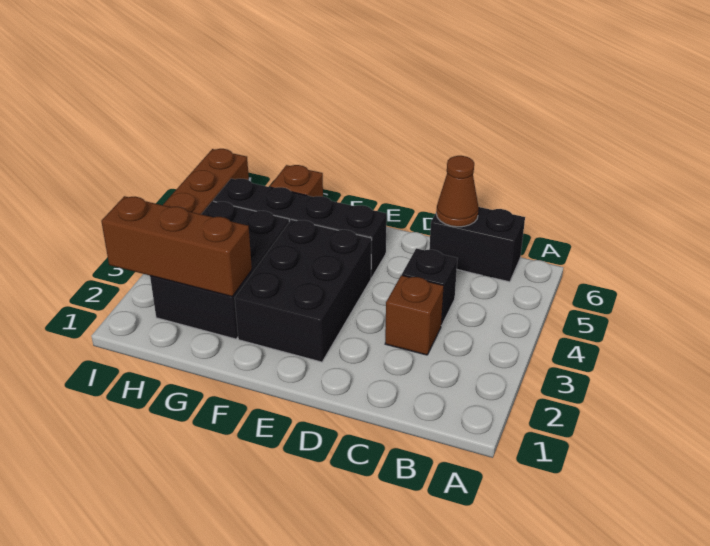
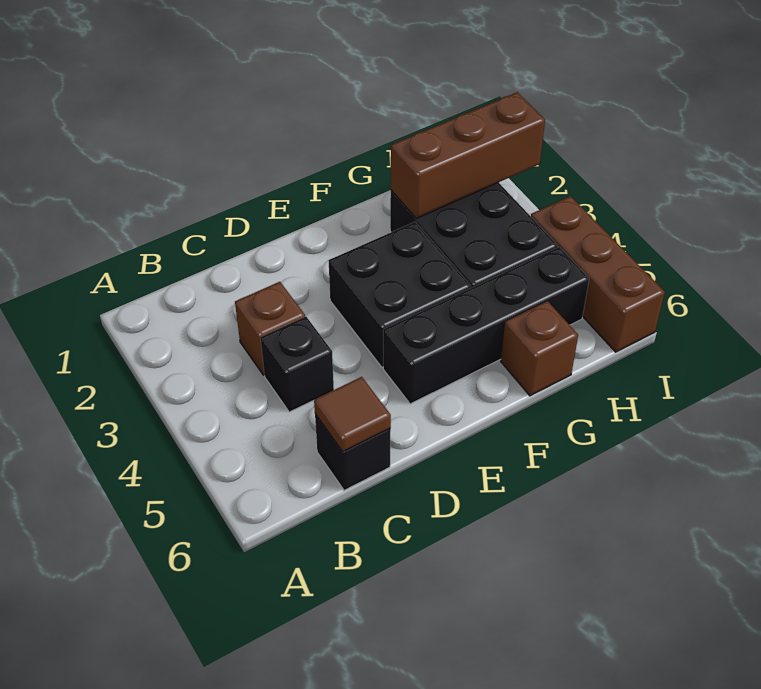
black 1x2 brick [429,207,525,282] -> black 1x1 brick [315,414,391,490]
brown 1x1 cone [436,156,479,227] -> brown 1x1 tile [314,377,391,452]
black 2x3 brick [235,219,372,362] -> black 2x2 brick [328,222,471,367]

